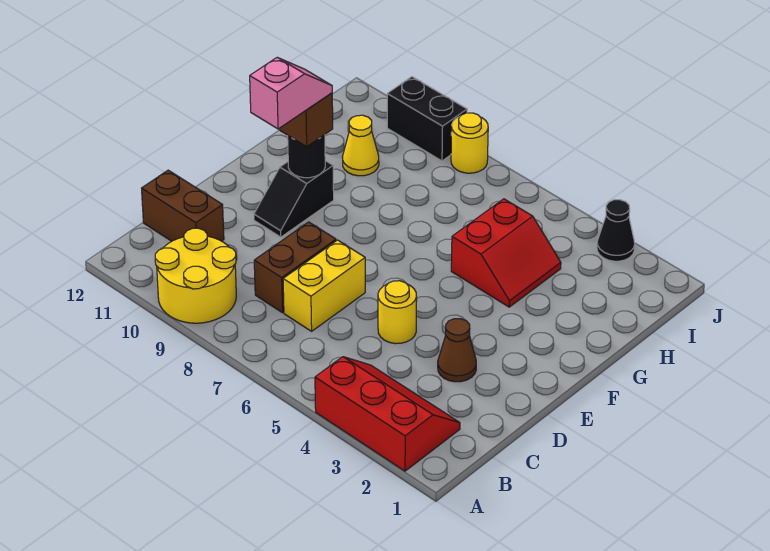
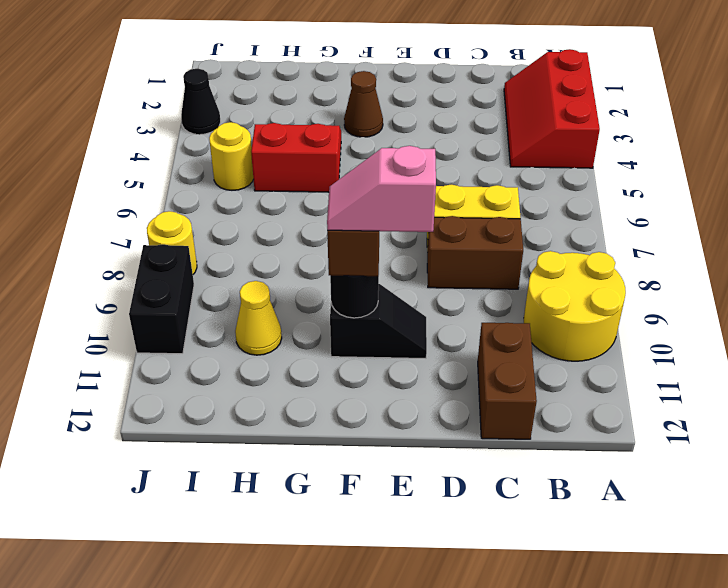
brown 1x1 cone [438,319,476,382] -> brown 1x1 cone moved to [344,71,383,137]
yellow 1x1 round brick [378,281,417,344] -> yellow 1x1 round brick moved to [209,122,254,190]

